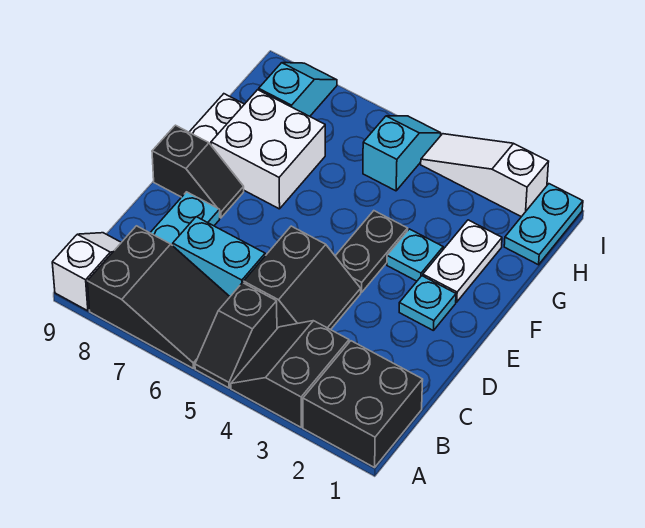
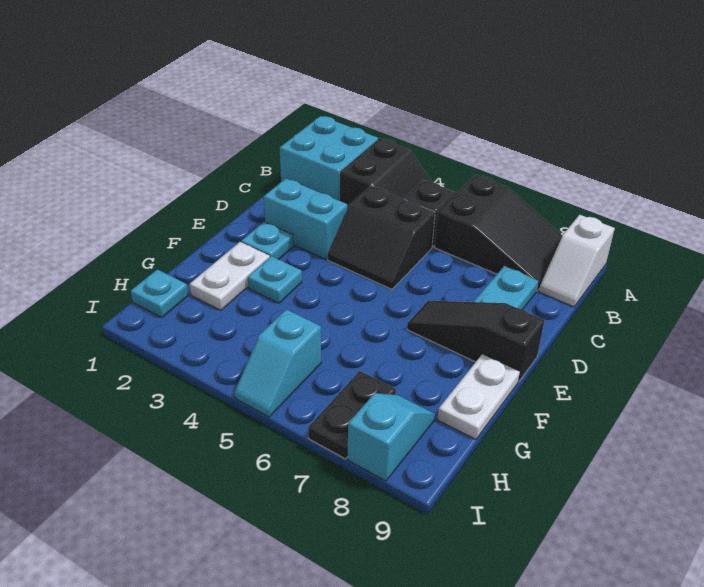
black 2x2 brick [303,341,423,468] -> cyan 2x2 brick [280,116,378,201]
black 2x3 slope [87,226,230,369] -> black 2x3 slope turned to [435,175,563,291]
black 2x2 slope [244,226,361,330] -> black 2x2 slope turned to [328,186,435,289]
cyan 1x2 brick [173,217,265,296] -> cyan 1x2 brick moved to [264,179,347,259]
black 1x2 plate [335,211,408,292] -> black 1x2 plate moved to [308,371,396,459]
black 1x2 slope [152,125,244,218] -> black 1x3 slope [407,301,545,382]
white 2x2 brick [211,90,325,209] -> none
cyan 1x2 plate [504,184,583,265] -> cyan 1x1 plate [131,269,188,318]
cyan 1x2 slope [259,63,337,116] -> cyan 1x2 slope turned to [348,393,435,481]
white 1x3 slope [421,134,549,217] -> none

